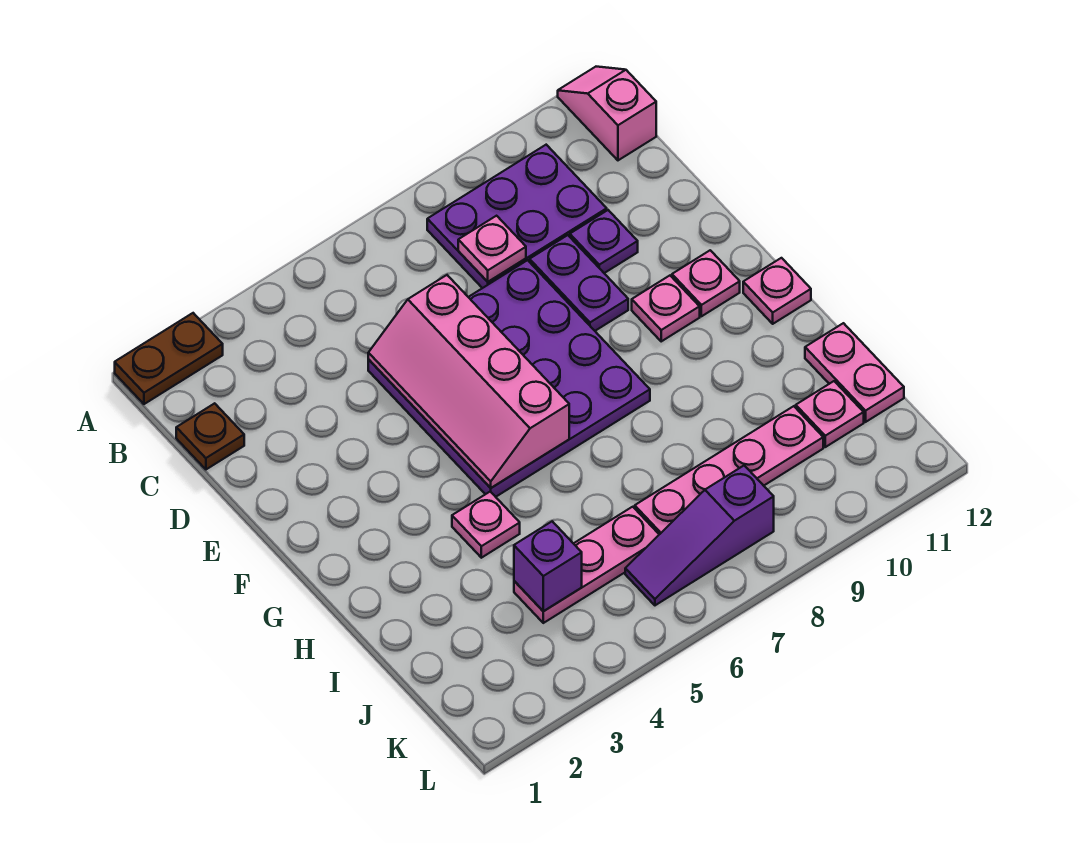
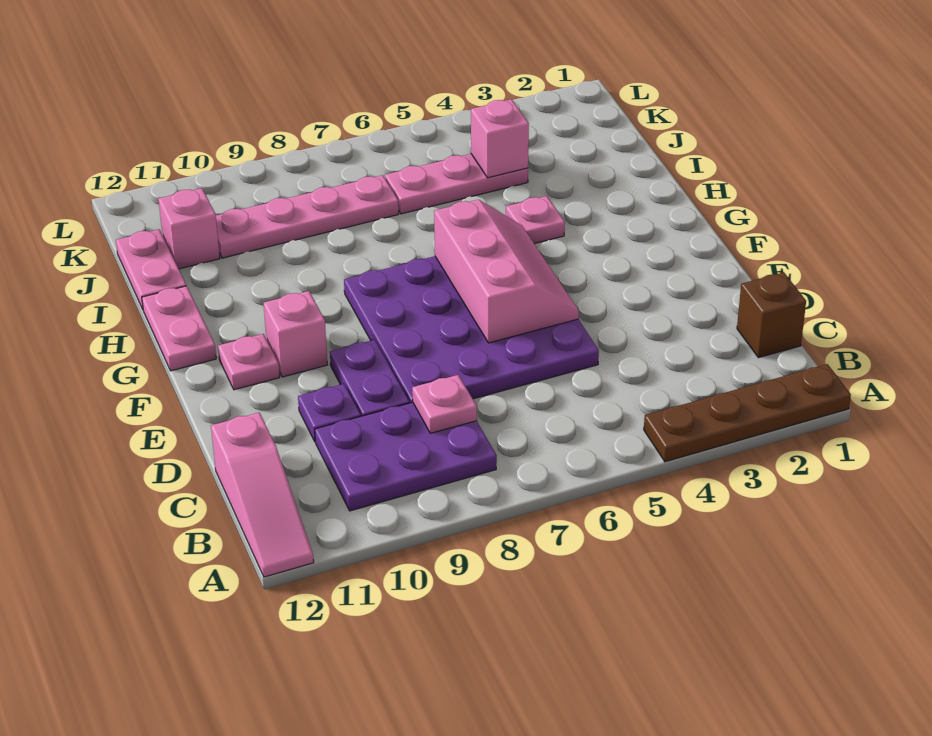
brown 1x2 plate [115,313,223,404] -> brown 1x4 plate [644,364,851,462]
pink 1x2 slope [558,67,656,160] -> pink 1x3 slope [211,413,314,577]
brown 1x1 plate [176,403,244,469] -> brown 1x1 brick [737,272,806,358]
pink 2x4 slope [368,275,569,488] -> pink 2x3 slope [434,200,579,343]
pink 1x1 plate [632,276,700,341] -> pink 1x1 brick [264,291,327,377]
pink 1x1 plate [743,258,811,324] -> pink 1x2 plate [142,286,216,371]
purple 1x1 brick [514,521,582,611] -> pink 1x1 brick [471,99,529,178]
pink 1x1 plate [796,381,864,447] -> pink 1x1 brick [158,188,220,269]
purple 1x3 slope [625,465,774,605] -> none

